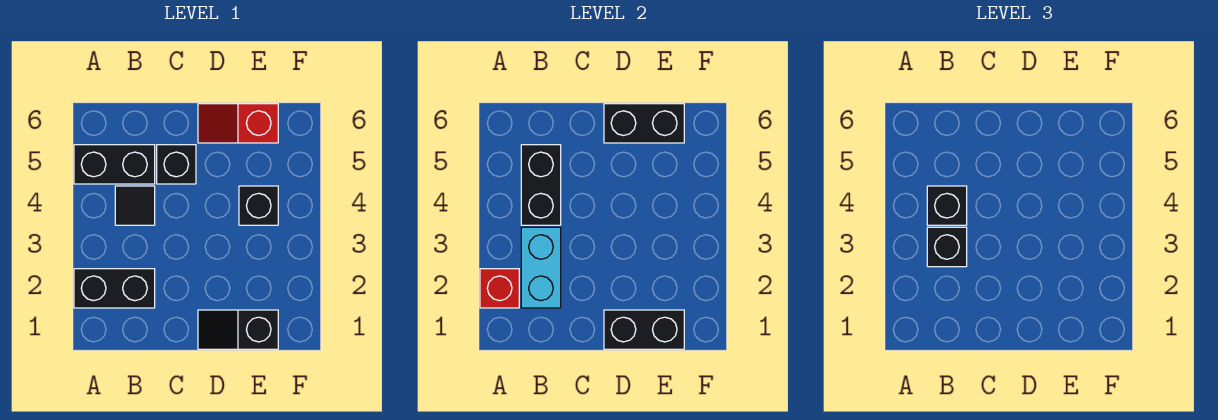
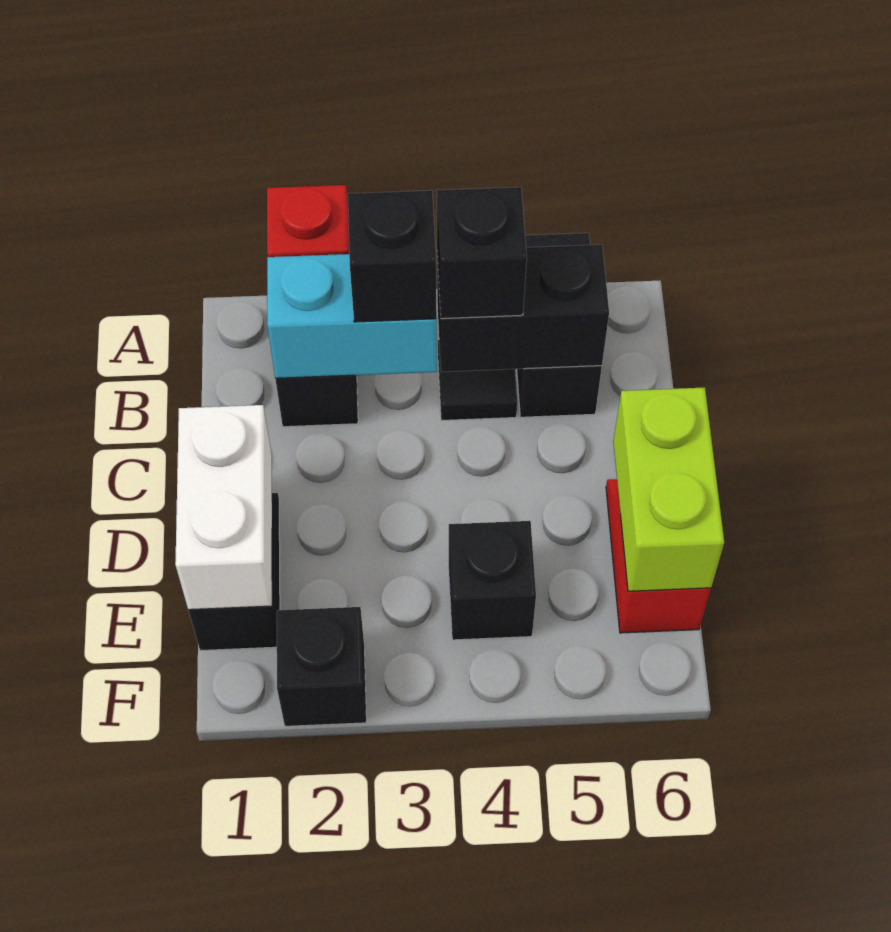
black 1x1 brick [157,145,196,184] -> black 1x1 brick moved to [277,607,366,726]
black 1x2 brick [604,310,684,349] -> white 1x2 brick [175,405,272,610]
black 1x2 brick [604,104,684,143] -> lime 1x2 brick [613,387,724,591]

